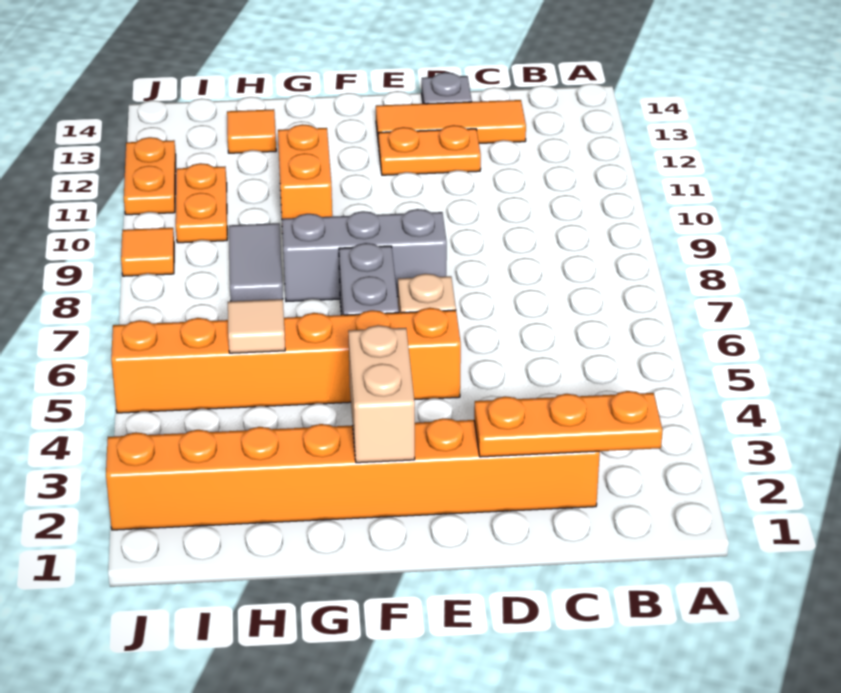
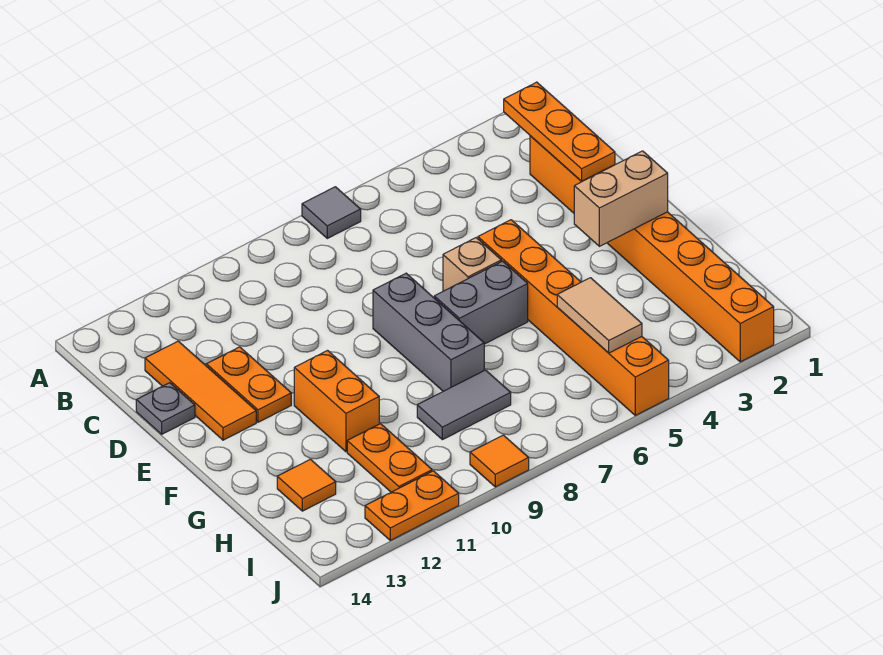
none -> grey 1x1 tile [302,187,361,238]
orange 1x2 brick [278,124,332,233] -> orange 1x2 brick turned to [294,351,379,452]
tan 1x1 tile [228,299,285,353] -> tan 1x2 tile [557,278,642,353]
orange 1x2 plate [176,163,227,243] -> orange 1x2 plate turned to [347,424,432,492]

